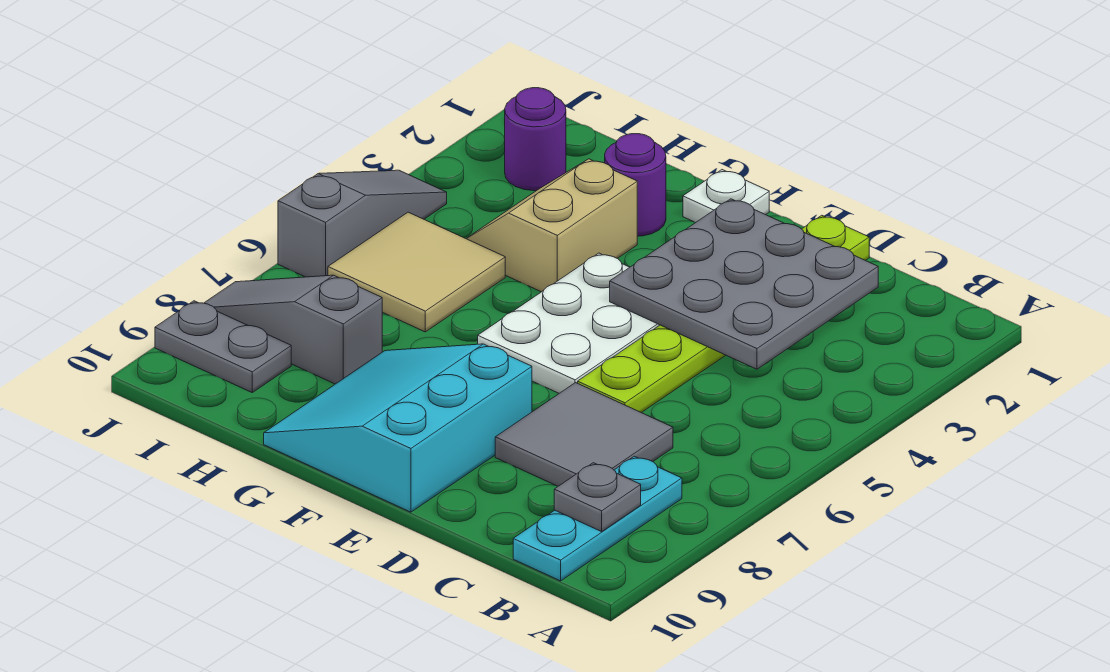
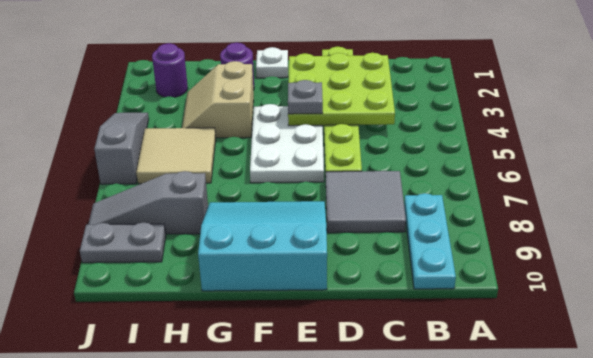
grey 1x1 plate [554,463,641,532] -> grey 1x1 plate moved to [288,80,323,114]
grey 3x3 plate [610,199,878,369] -> lime 3x3 plate [288,53,395,126]
cyan 3x3 slope [264,344,532,512] -> cyan 3x3 slope turned to [198,201,327,291]

